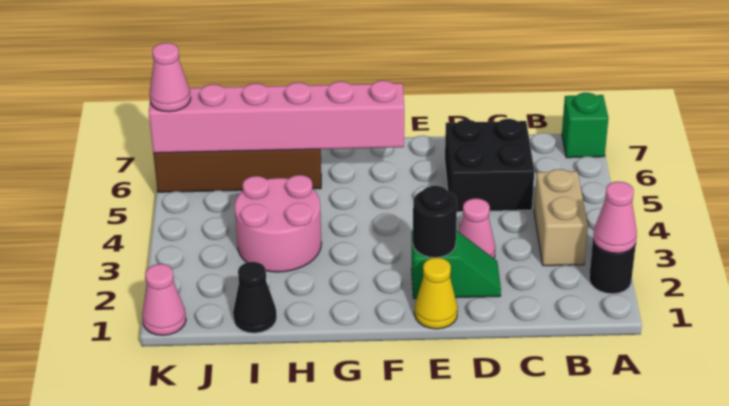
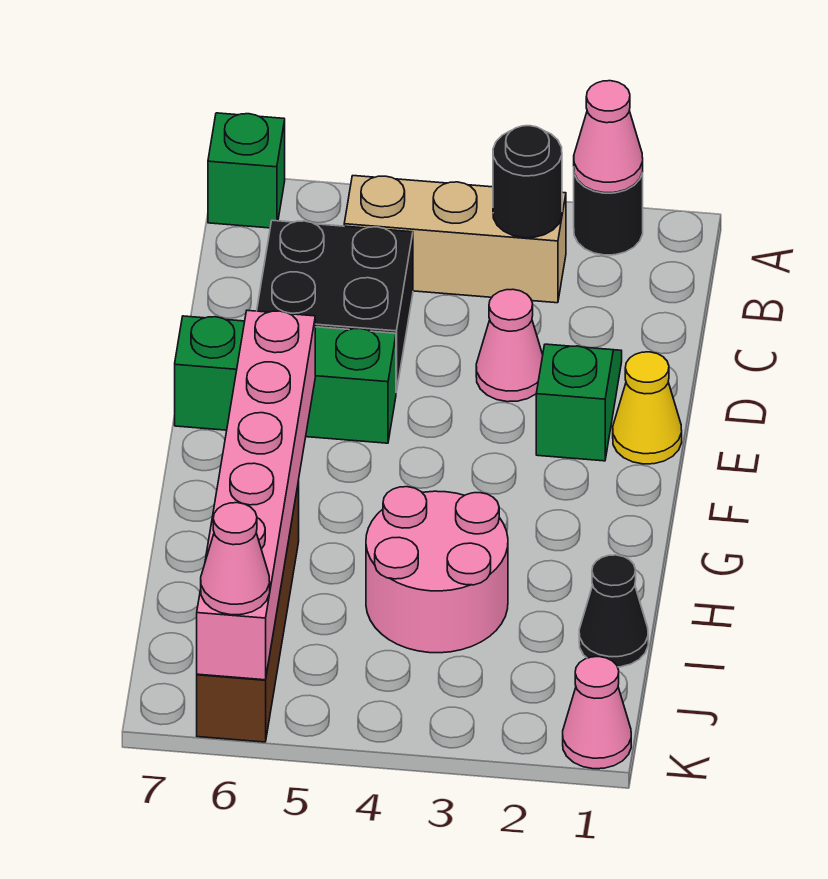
tan 1x2 brick [534,169,588,266] -> tan 1x3 brick [344,176,566,303]
black 1x1 round brick [413,186,457,258] -> black 1x1 round brick moved to [493,126,562,238]
none -> green 1x3 brick [175,316,396,443]

